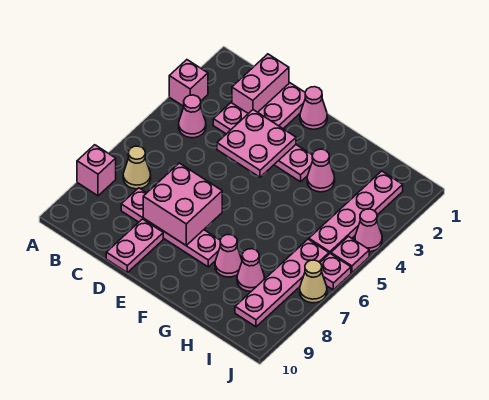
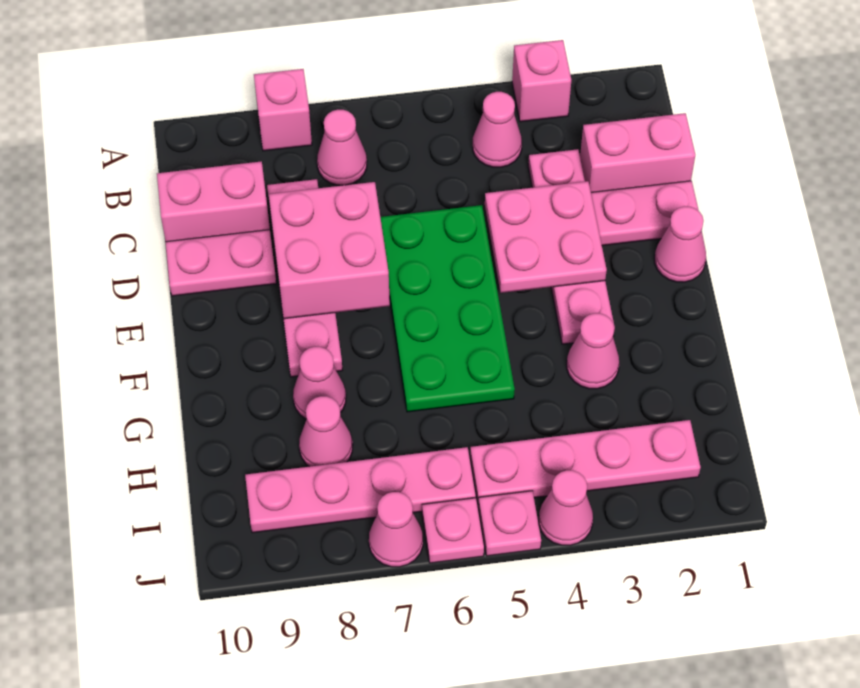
tan 1x1 cone [123,146,151,189] -> pink 1x1 cone [317,110,367,185]
none -> pink 1x2 brick [157,161,270,242]
none -> green 2x4 plate [380,205,515,412]
tan 1x1 cone [300,260,327,303] -> pink 1x1 cone [369,492,423,567]

